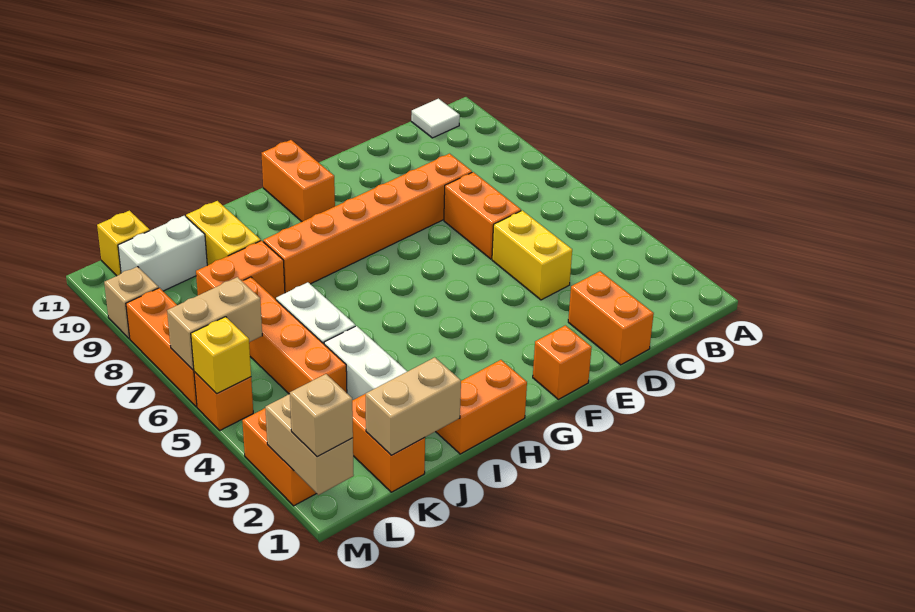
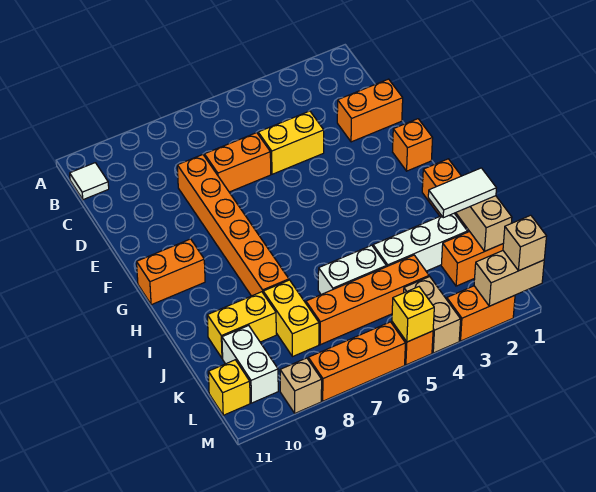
none -> white 1x2 tile [428,168,496,218]
orange 1x2 brick [196,241,285,299] -> yellow 1x2 brick [263,280,319,357]
tan 1x2 brick [167,277,262,370] -> tan 1x2 brick moved to [404,277,461,353]

